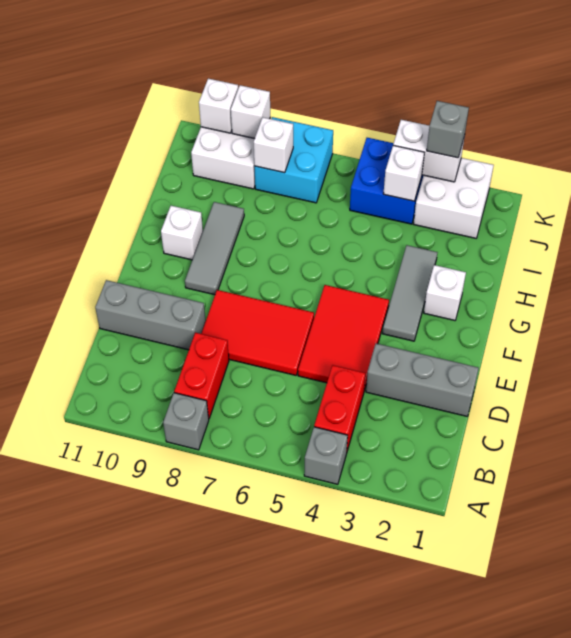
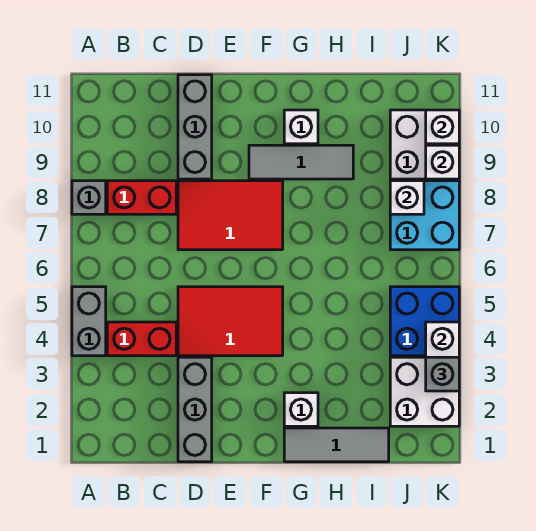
grey 1x1 brick [304,427,348,484] -> grey 1x2 brick [72,287,106,356]
red 2x3 tile [201,290,314,375] -> red 2x3 tile turned to [178,181,283,250]
grey 1x3 tile [383,245,438,341] -> grey 1x3 tile moved to [284,428,389,462]
white 1x1 brick [383,145,424,201] -> none

